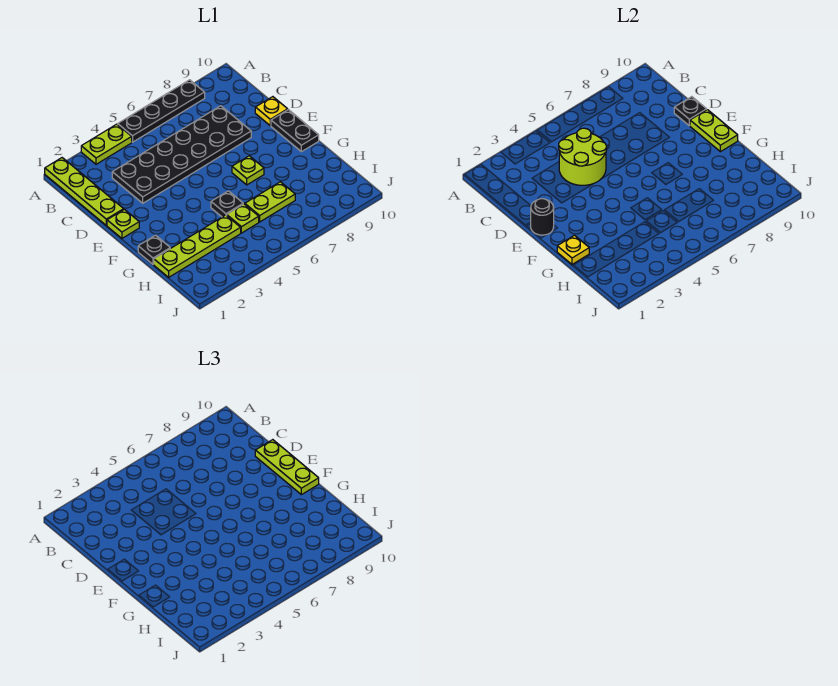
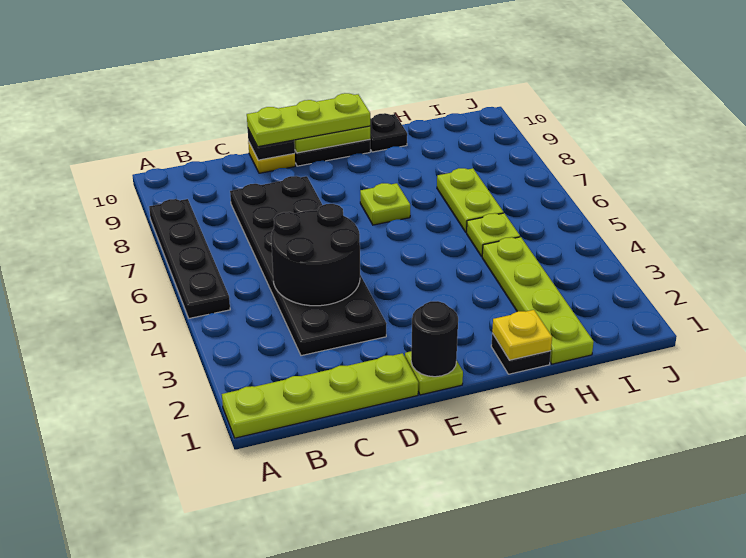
lime 1x2 plate [81,124,132,164] -> none
lime 2x2 round brick [559,128,607,185] -> black 2x2 round brick [271,204,360,306]
black 1x1 plate [211,191,243,217] -> black 1x1 plate moved to [370,113,407,152]

